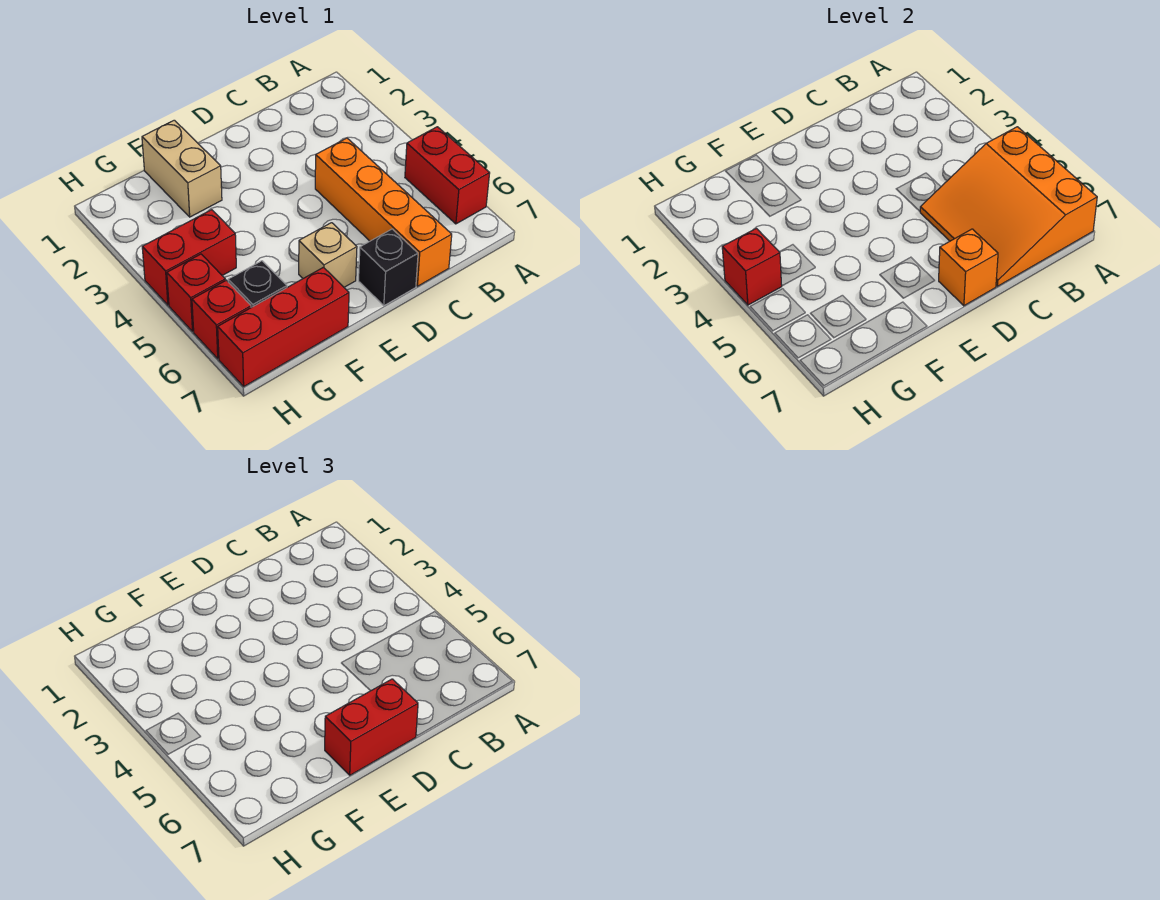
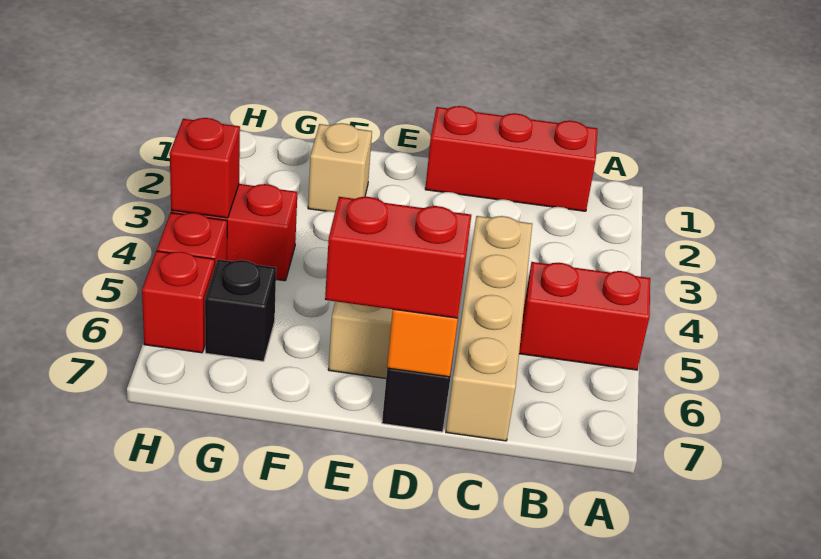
red 1x2 brick [405,127,490,224] -> red 1x2 brick turned to [519,262,650,370]
orange 3x3 slope [920,127,1097,286] -> none
orange 1x4 brick [315,138,452,286] -> tan 1x4 brick [446,216,532,441]
tan 1x2 brick [142,120,222,217] -> tan 1x1 brick [308,123,372,212]
red 1x3 brick [218,267,349,386] -> red 1x3 brick moved to [425,106,598,211]

